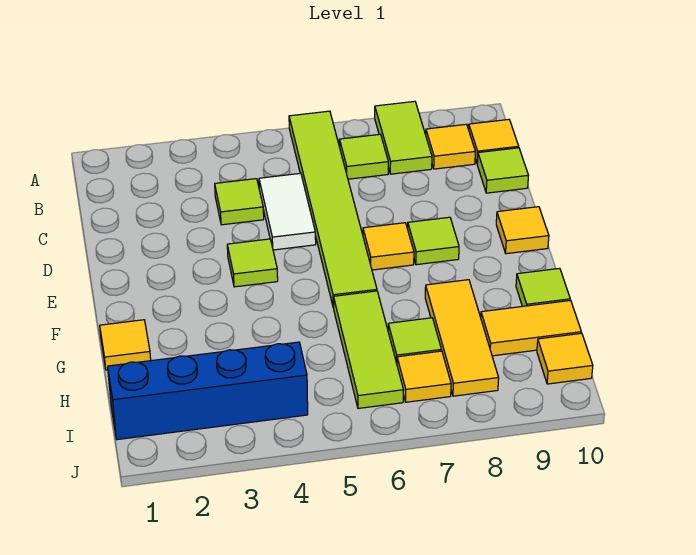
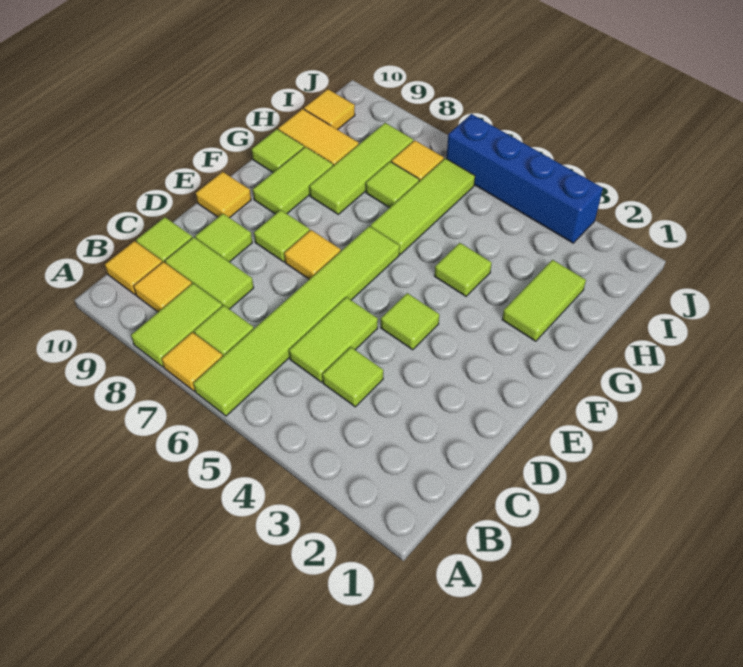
white 1x2 tile [259,173,316,250] -> lime 1x2 tile [289,297,378,382]
none -> lime 1x2 tile [165,237,254,309]
none -> lime 1x1 tile [195,214,252,262]
none -> lime 1x2 tile [253,147,333,214]
yellow 1x1 tile [100,320,151,370] -> yellow 1x1 tile moved to [162,332,223,391]
none -> lime 1x2 tile [502,260,586,341]
none -> lime 1x1 tile [434,243,492,296]
yellow 1x3 tile [425,280,499,396] -> lime 1x3 tile [309,123,413,214]
blue 1x4 brick [108,342,308,440] -> blue 1x4 brick moved to [446,114,603,243]

